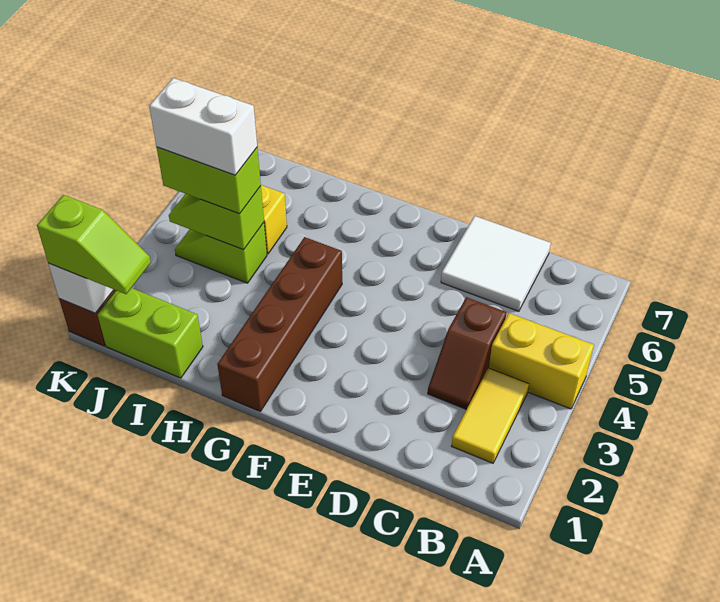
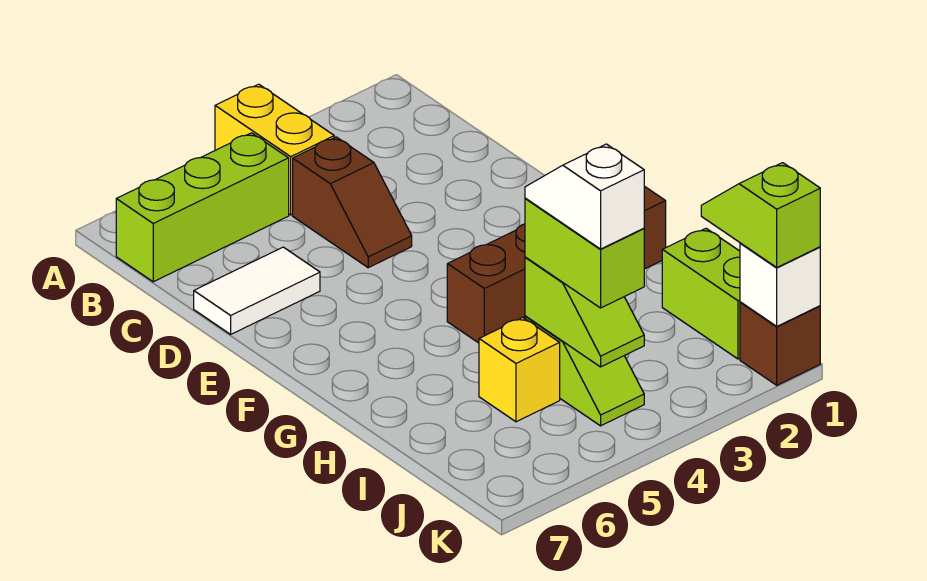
yellow 1x2 tile [452,368,529,463] -> none
none -> lime 1x3 brick [116,133,289,282]
brown 1x2 slope [428,297,506,409] -> brown 1x2 slope turned to [293,137,412,268]
white 2x2 tile [441,216,551,311] -> white 1x2 tile [194,247,320,334]
white 1x2 brick [149,78,257,175] -> white 1x2 slope [525,144,644,249]

